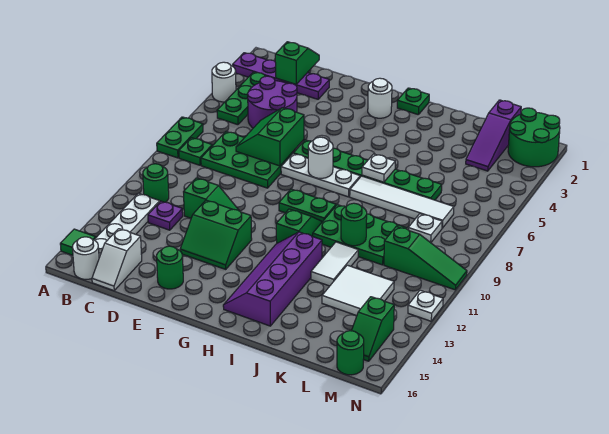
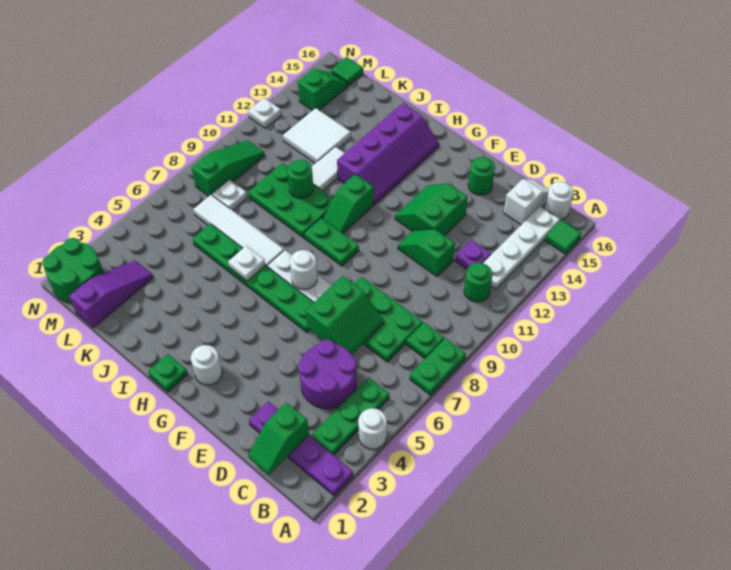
green 2x2 slope [180,200,252,269] -> green 2x2 slope turned to [395,183,468,236]
green 1x3 slope [384,227,467,290] -> green 1x3 slope turned to [192,140,265,196]
green 1x1 round brick [337,331,364,375] -> green 1x1 tile [331,57,363,86]

